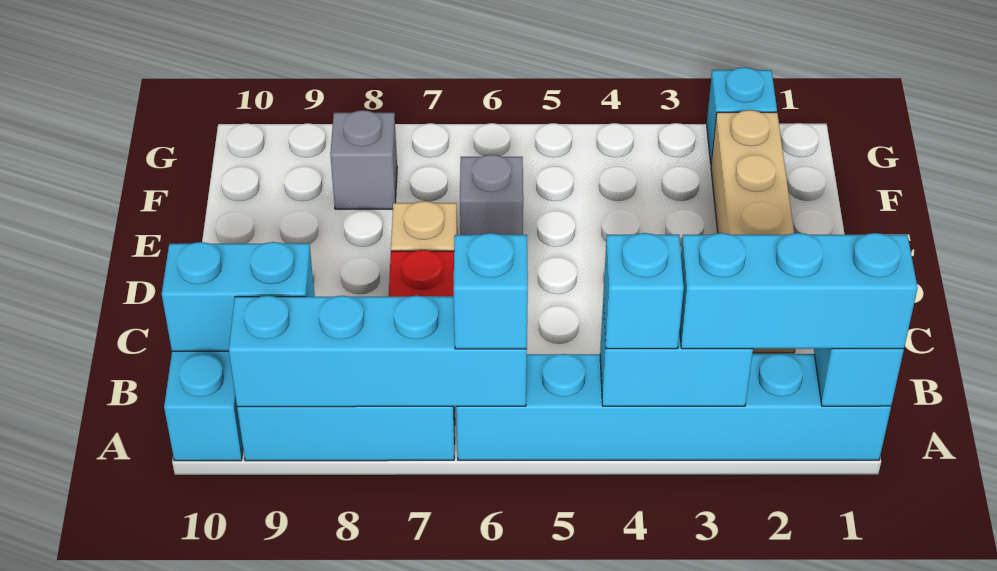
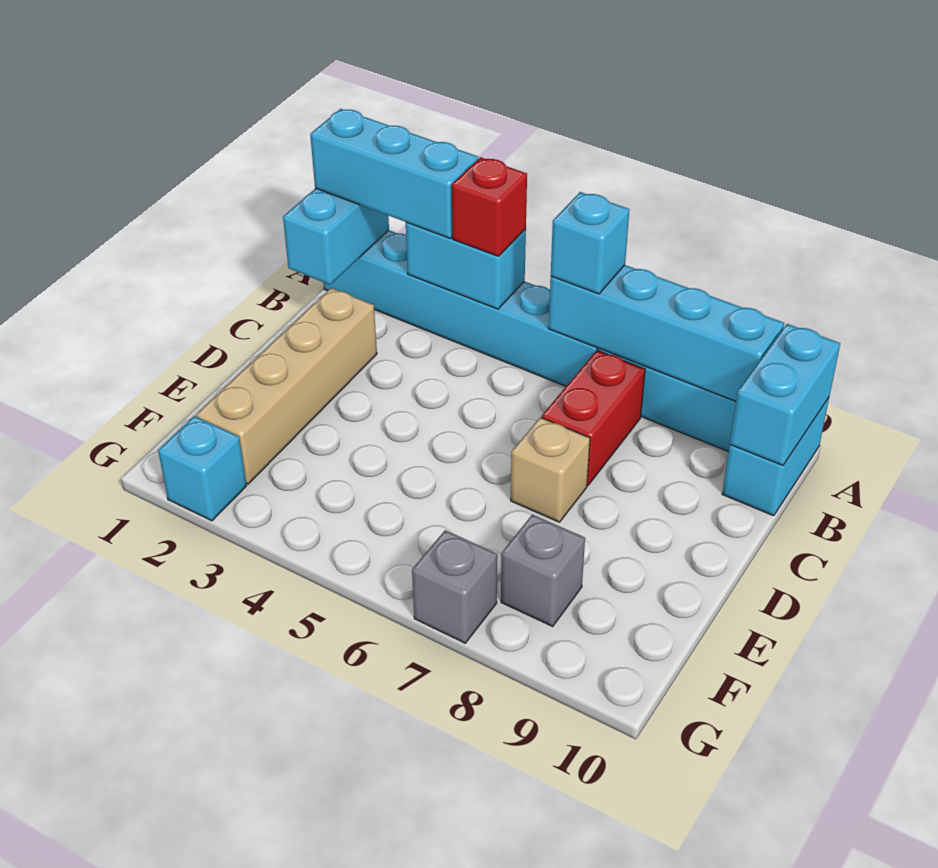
cyan 1x1 brick [603,233,684,349] -> red 1x1 brick [452,157,527,256]
cyan 1x2 brick [162,242,315,351] -> cyan 1x2 brick turned to [730,324,840,465]
grey 1x1 brick [460,155,523,235] -> grey 1x1 brick moved to [412,530,497,643]

